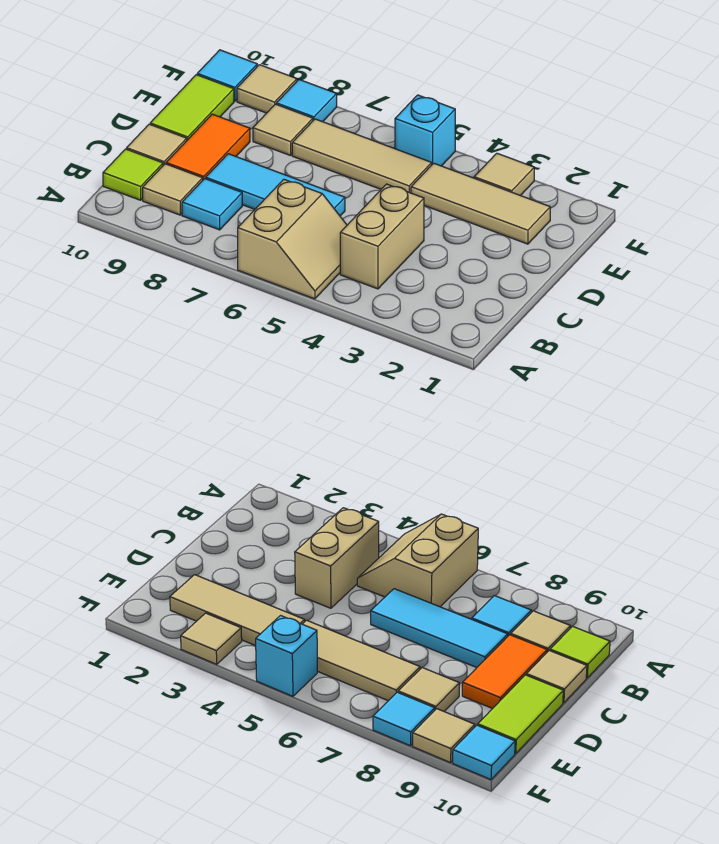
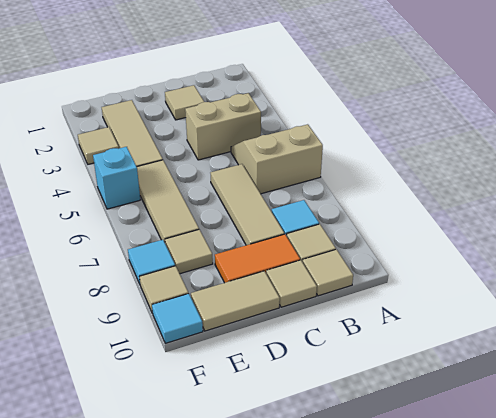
lime 1x1 tile [103,149,163,200] -> tan 1x1 tile [303,250,353,296]
none -> tan 1x1 tile [165,85,204,120]
cyan 1x3 tile [206,154,345,216] -> tan 1x3 tile [211,164,284,245]
lime 1x2 tile [150,75,234,140] -> tan 1x2 tile [191,271,280,331]

